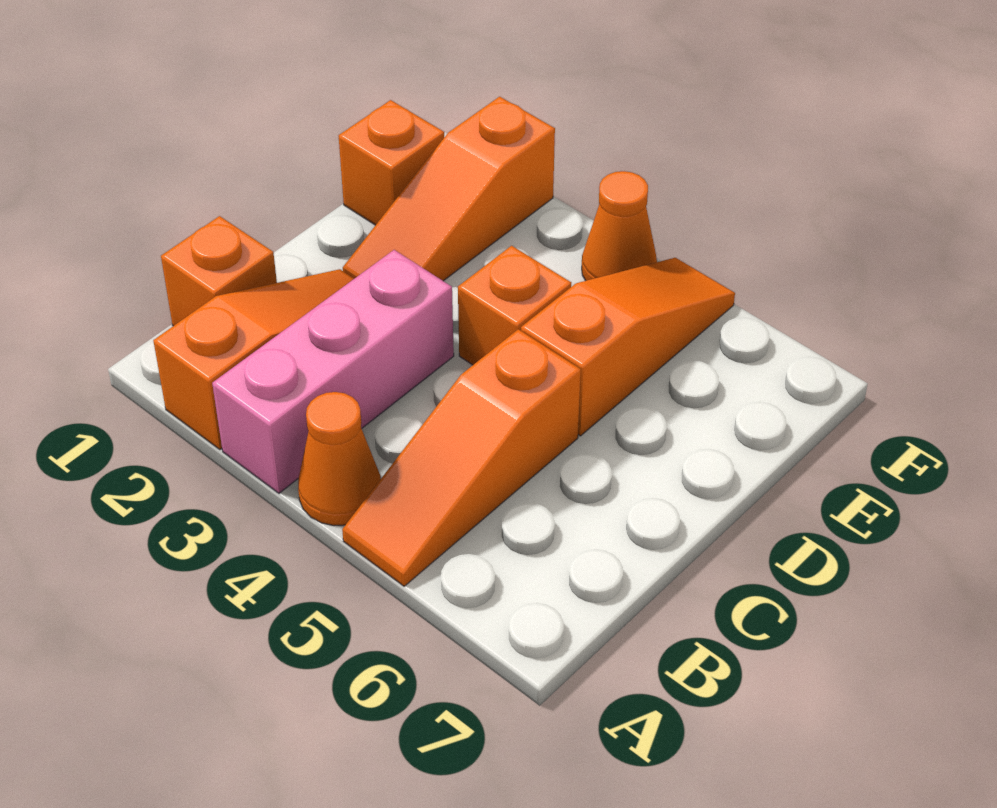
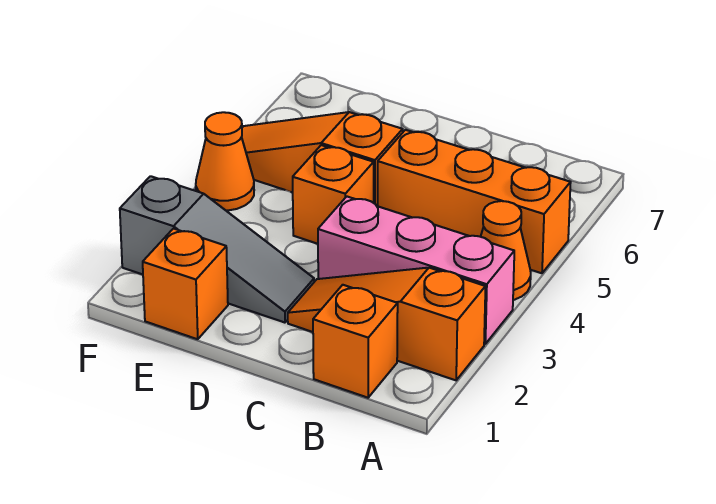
orange 1x3 slope [342,329,581,586] -> orange 1x3 brick [378,130,571,273]
orange 1x3 slope [343,97,555,281] -> grey 1x3 slope [120,176,314,323]

